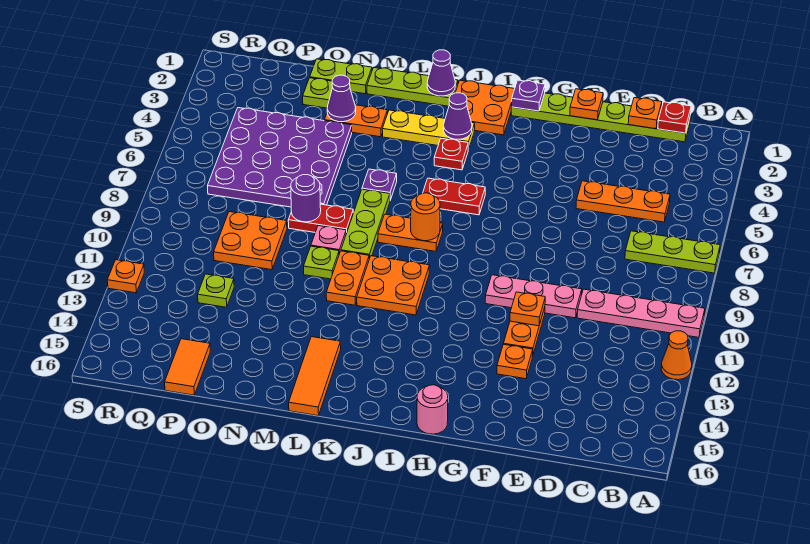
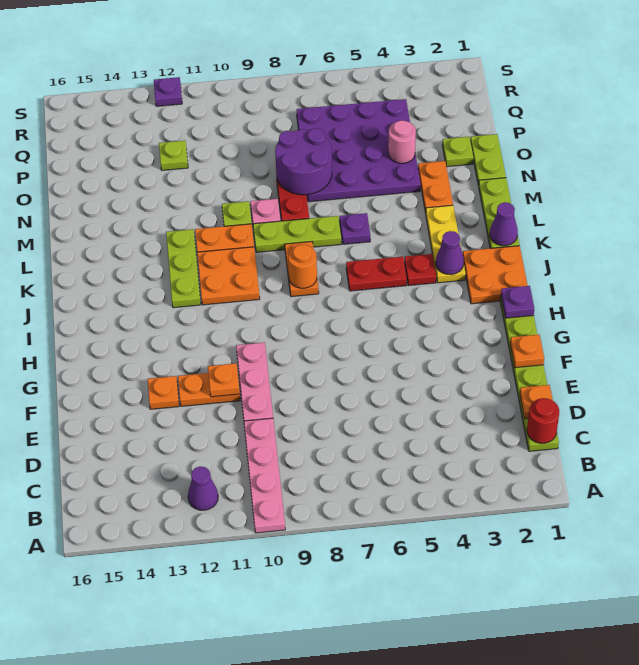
lime 1x3 plate [625,231,720,273] -> lime 1x3 plate moved to [166,229,201,308]
orange 1x1 cone [661,331,692,380] -> none
red 1x1 plate [658,102,691,133] -> red 1x1 round brick [527,398,559,443]
orange 1x3 plate [576,181,670,222] -> none
pink 1x1 round brick [417,385,448,434] -> pink 1x1 round brick moved to [388,121,416,163]
red 1x2 plate [423,178,485,215] -> red 1x2 plate turned to [346,257,407,291]
orange 1x3 tile [289,337,341,416] -> none
purple 1x1 cone [327,75,356,122] -> purple 1x1 cone moved to [188,466,218,510]
purple 1x1 round brick [291,175,321,222] -> purple 2x2 round brick [275,128,332,195]
orange 2x2 plate [214,212,287,270] -> none
orange 1x2 tile [165,339,210,395] -> none
orange 1x1 plate [107,260,144,293] -> purple 1x1 plate [154,77,182,106]

